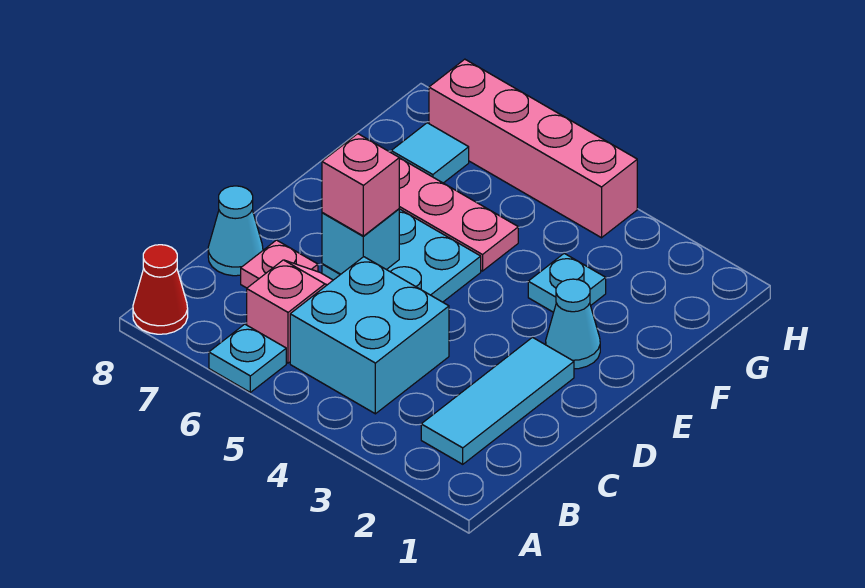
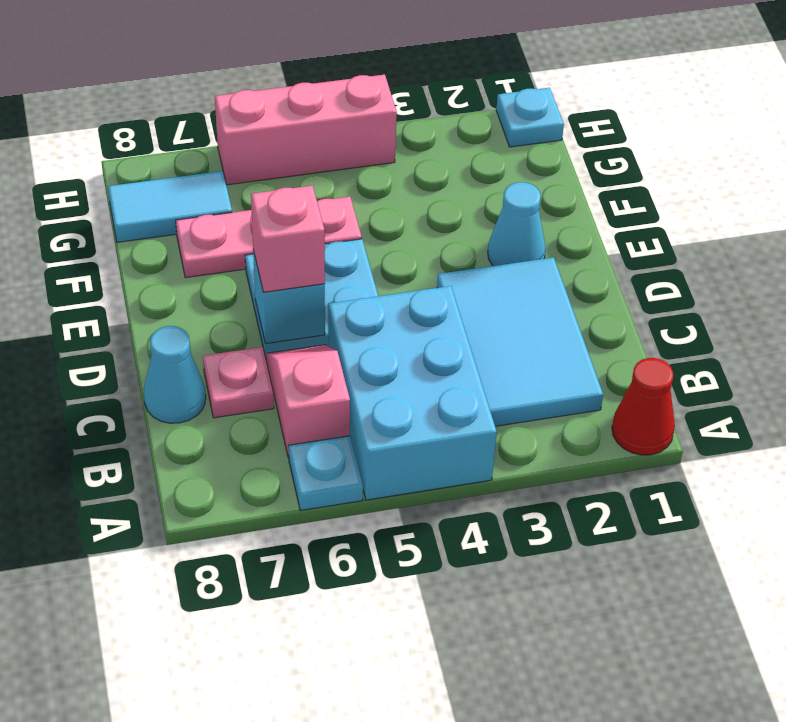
red 1x1 cone [133,245,188,334] -> red 1x1 cone moved to [612,358,675,455]
cyan 1x3 tile [421,338,574,464] -> cyan 2x3 tile [437,257,603,426]
cyan 2x2 brick [290,257,449,414] -> cyan 2x3 brick [328,286,497,500]
cyan 1x1 plate [528,253,606,312] -> cyan 1x1 plate moved to [496,88,564,147]
cyan 1x1 tile [391,123,469,183] -> cyan 1x2 tile [108,171,232,242]
pink 1x4 brick [429,59,637,238] -> pink 1x3 brick [215,75,397,185]

